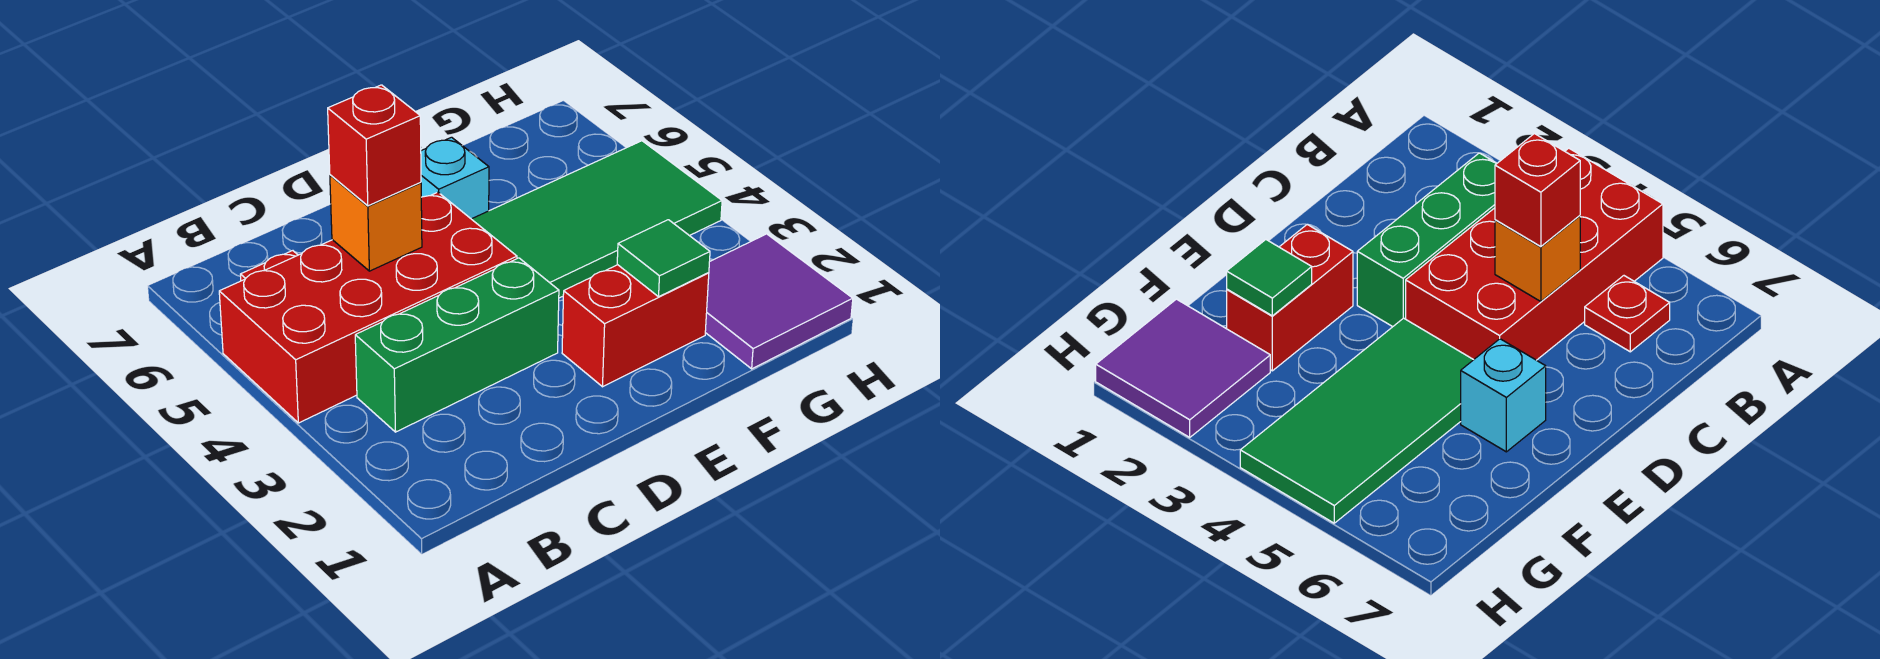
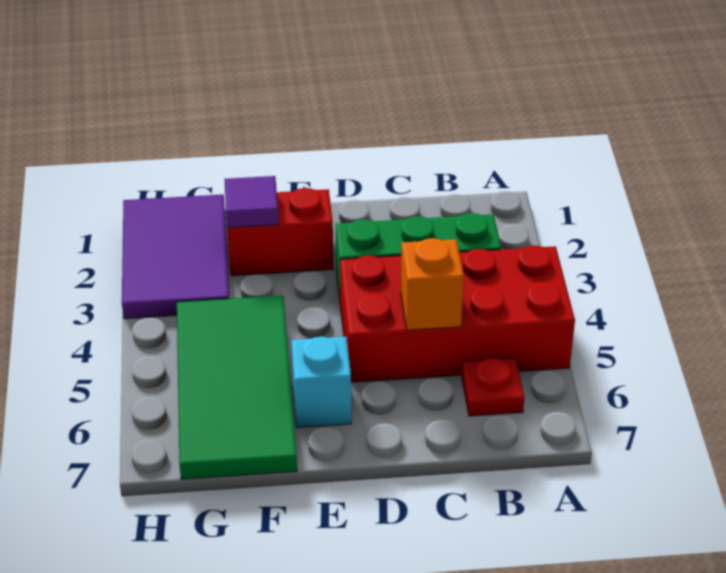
red 1x1 brick [328,85,421,206] -> none
green 2x4 tile [472,141,722,298] -> green 2x4 tile turned to [177,295,297,479]
green 1x1 tile [617,220,710,297] -> purple 1x1 tile [224,176,279,228]
purple 2x2 tile [705,234,853,369] -> purple 2x3 tile [122,194,229,319]

